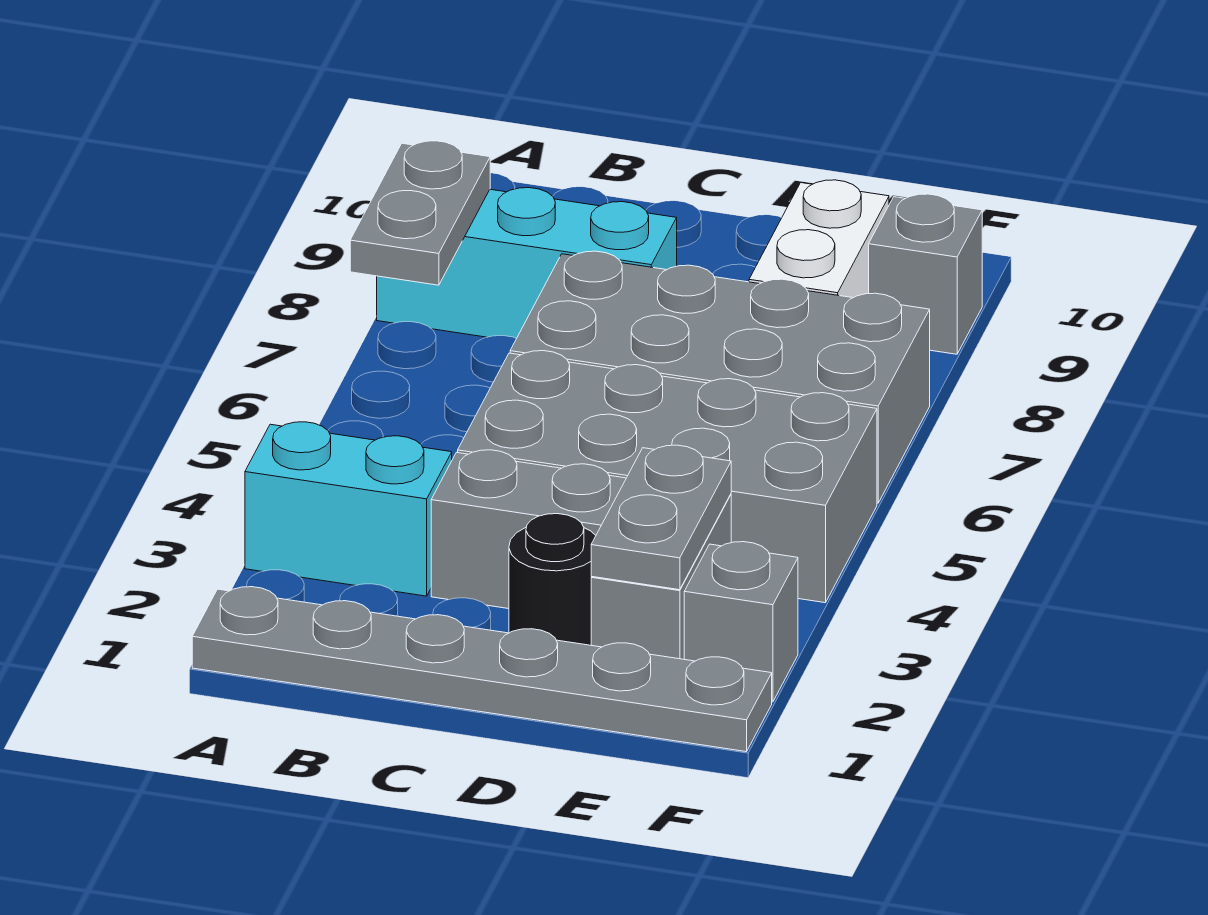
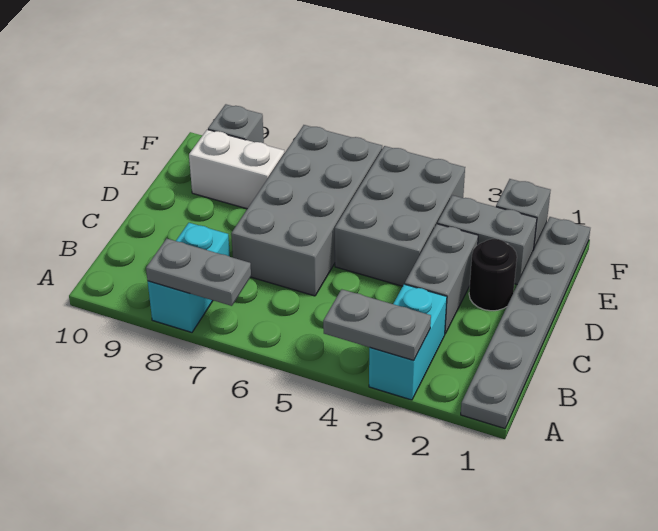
cyan 1x3 brick [377,188,677,338] -> cyan 1x2 brick [148,223,230,332]
grey 2x4 brick [458,351,877,603] -> grey 2x3 brick [335,146,465,286]
grey 1x2 plate [591,445,731,590] -> grey 1x2 plate moved to [323,289,431,360]

